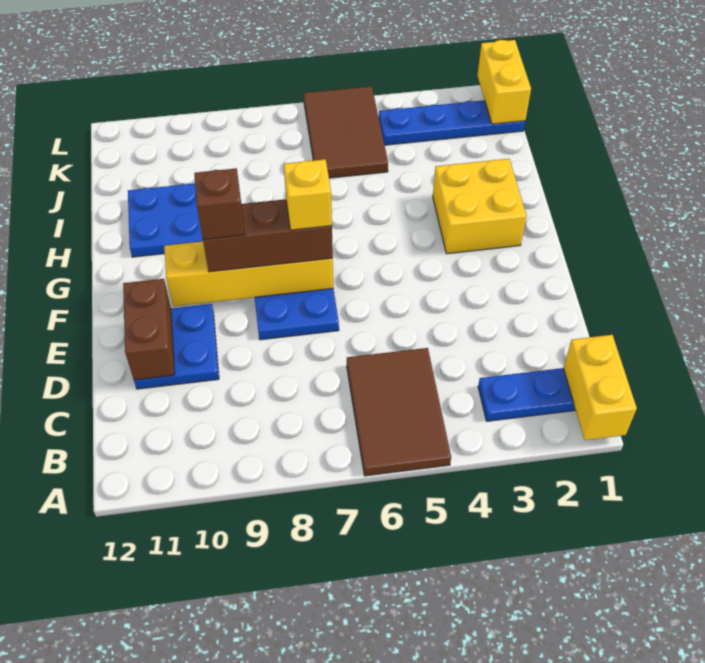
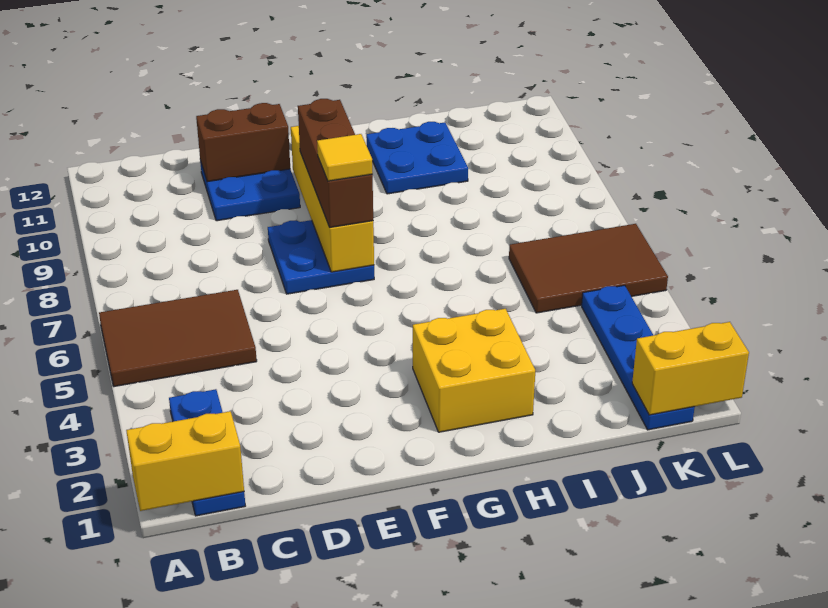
yellow 1x1 brick [284,159,332,230] -> yellow 1x1 tile [317,134,373,181]
brown 1x1 brick [194,168,245,239] -> none

